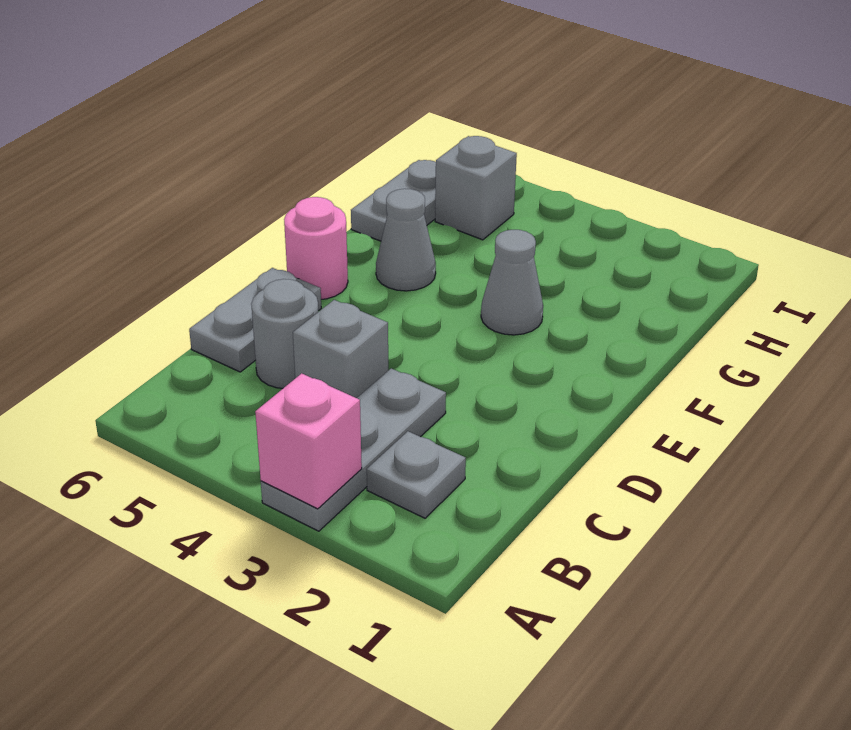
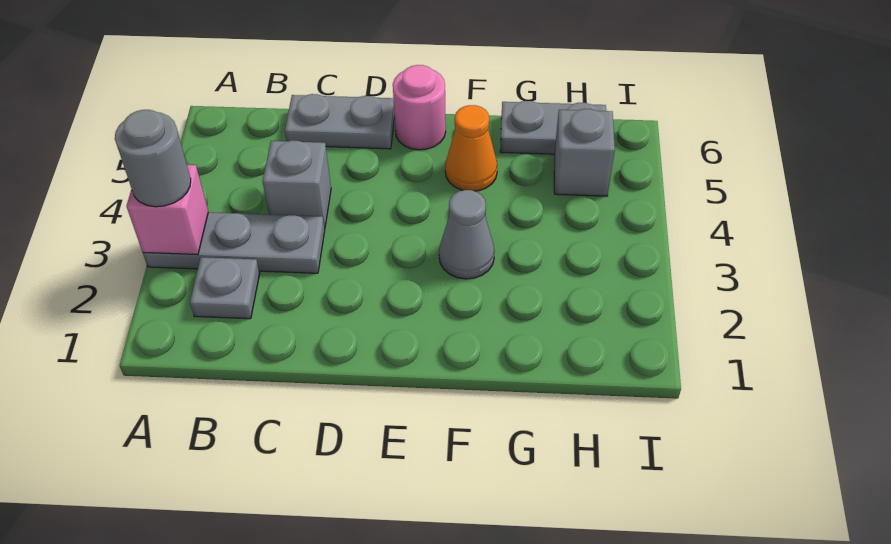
grey 1x1 round brick [251,279,318,388] -> grey 1x1 round brick moved to [115,110,191,207]
grey 1x1 cone [376,189,436,291] -> orange 1x1 cone [445,105,497,191]

